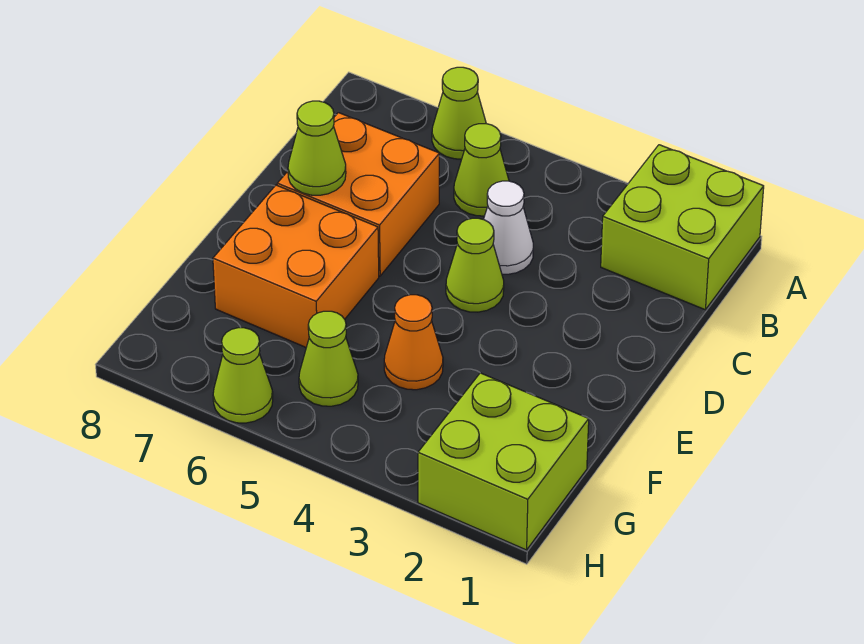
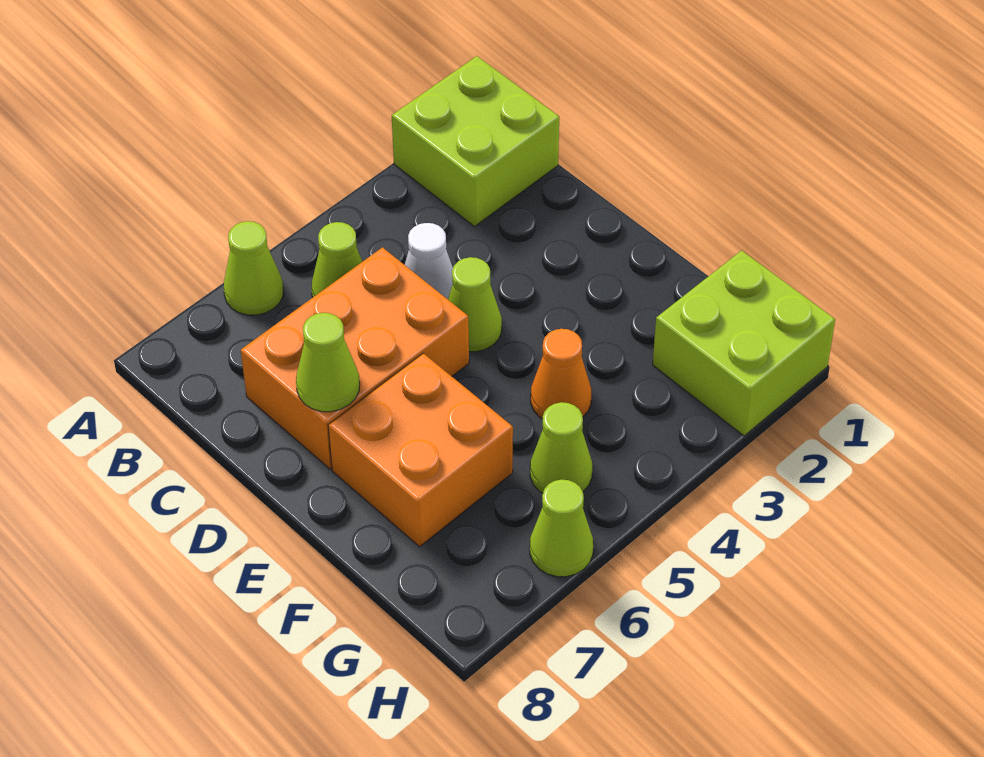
orange 2x2 brick [277,113,439,276] -> orange 2x3 brick [241,247,469,469]

